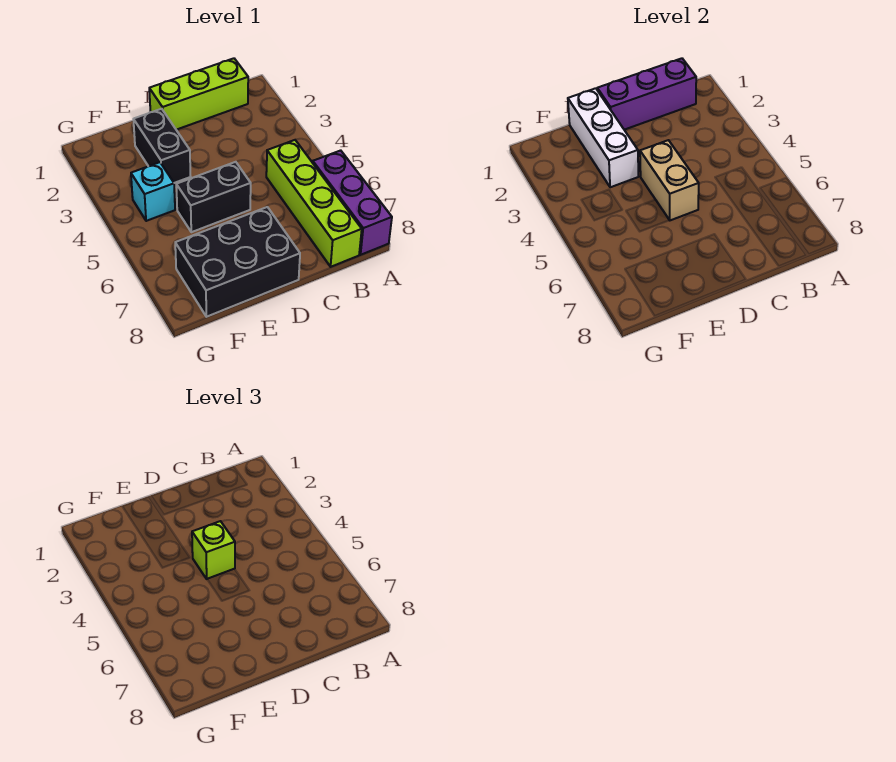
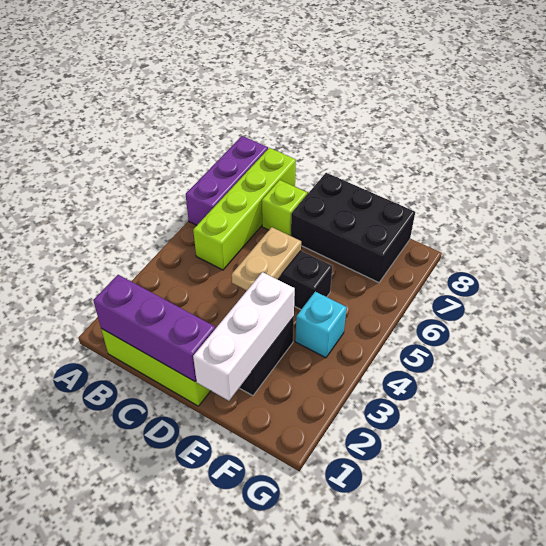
tan 1x2 brick [640,140,699,220] -> tan 1x2 plate [232,227,301,290]
lime 1x1 brick [192,521,235,579] -> lime 1x1 brick moved to [262,180,307,236]

